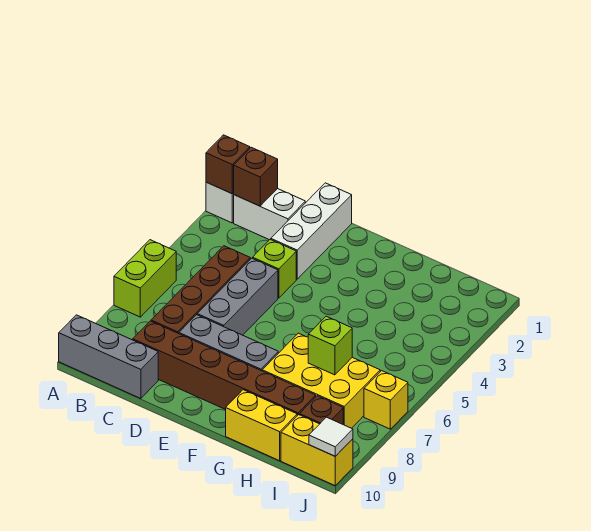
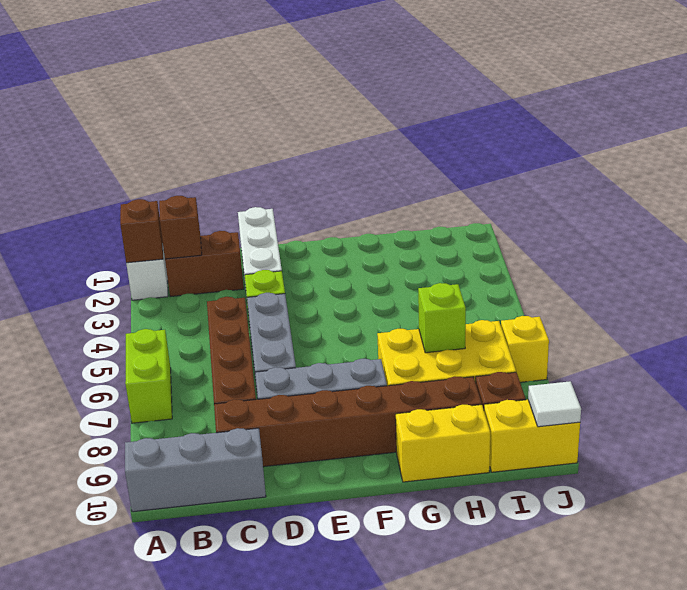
white 1x2 brick [234,189,305,240] -> brown 1x2 brick [165,231,244,297]

